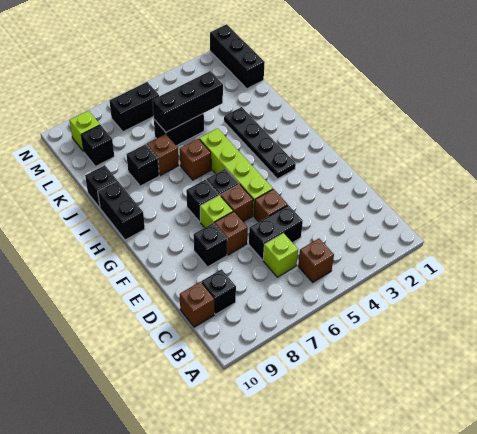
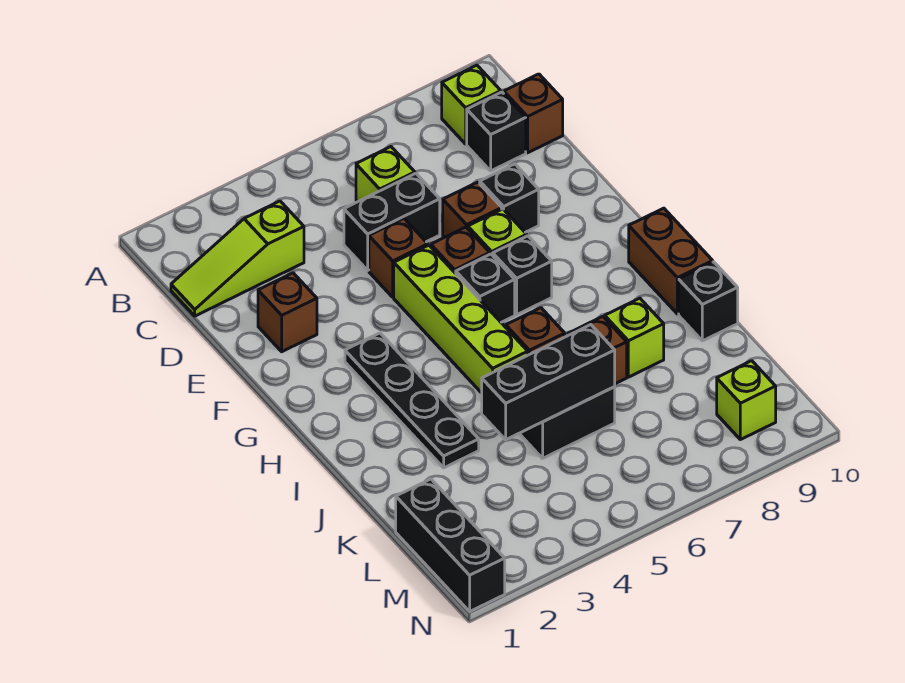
brown 1x1 brick [298,239,334,282] -> brown 1x1 brick moved to [258,273,317,352]
none -> lime 1x1 brick [442,65,501,144]
none -> lime 1x3 slope [171,201,304,316]
black 1x2 brick [98,181,145,240] -> brown 1x2 brick [629,208,713,314]
black 1x1 brick [126,144,159,186] -> lime 1x1 brick [605,298,664,377]
black 1x1 brick [81,125,114,166] -> none
black 1x2 brick [110,82,159,132] -> none

